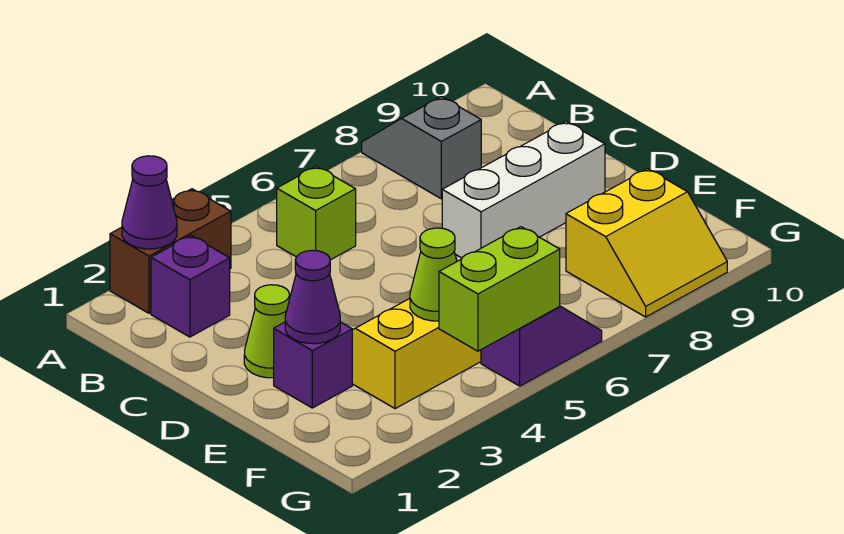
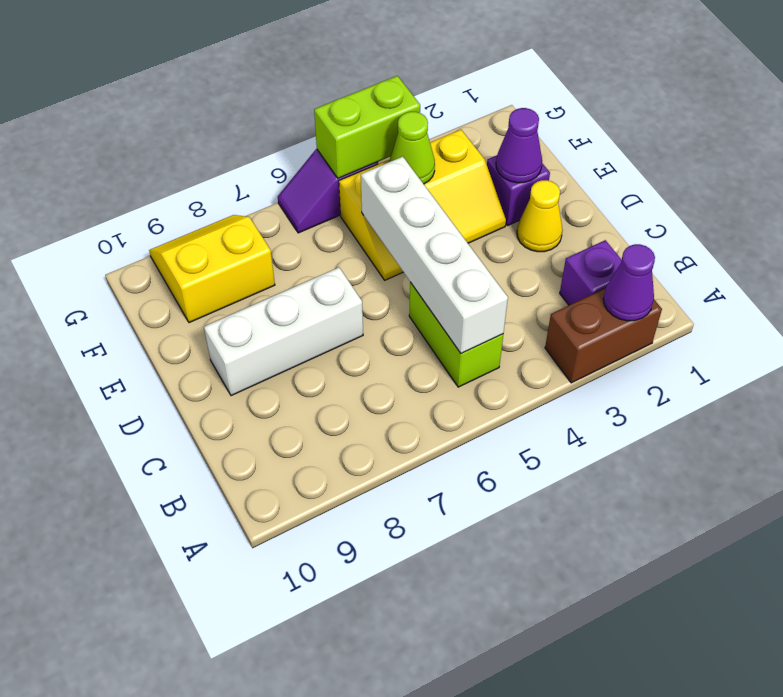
grey 1x2 slope [362,97,481,199] -> none
lime 1x1 brick [277,166,356,260] -> lime 1x2 brick [409,282,503,387]
none -> white 1x4 brick [361,157,508,353]
lime 1x1 cone [244,285,290,378] -> yellow 1x1 cone [517,180,563,252]

